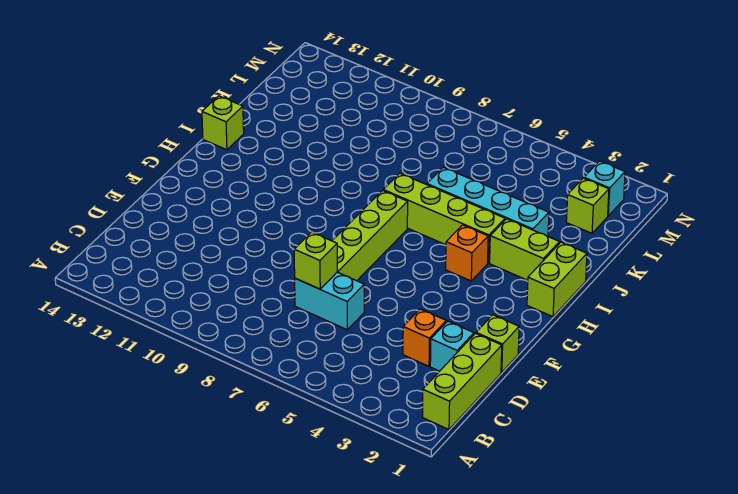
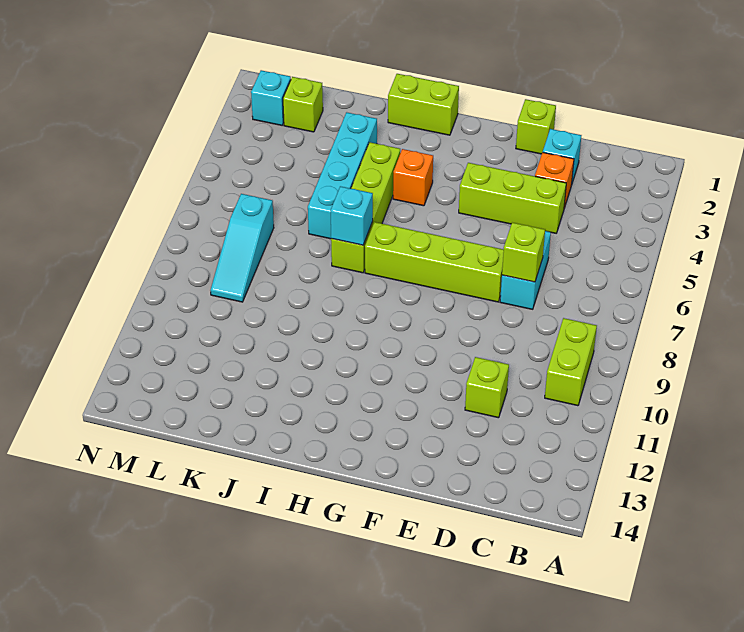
lime 1x3 brick [423,333,502,430] -> lime 1x3 brick moved to [459,163,566,233]
lime 1x2 brick [490,219,559,280] -> lime 1x2 brick moved to [545,318,597,406]
none -> cyan 1x1 brick [331,186,373,245]
lime 1x1 brick [202,96,244,150] -> lime 1x1 brick moved to [465,357,509,418]
none -> cyan 1x3 slope [211,194,274,302]

